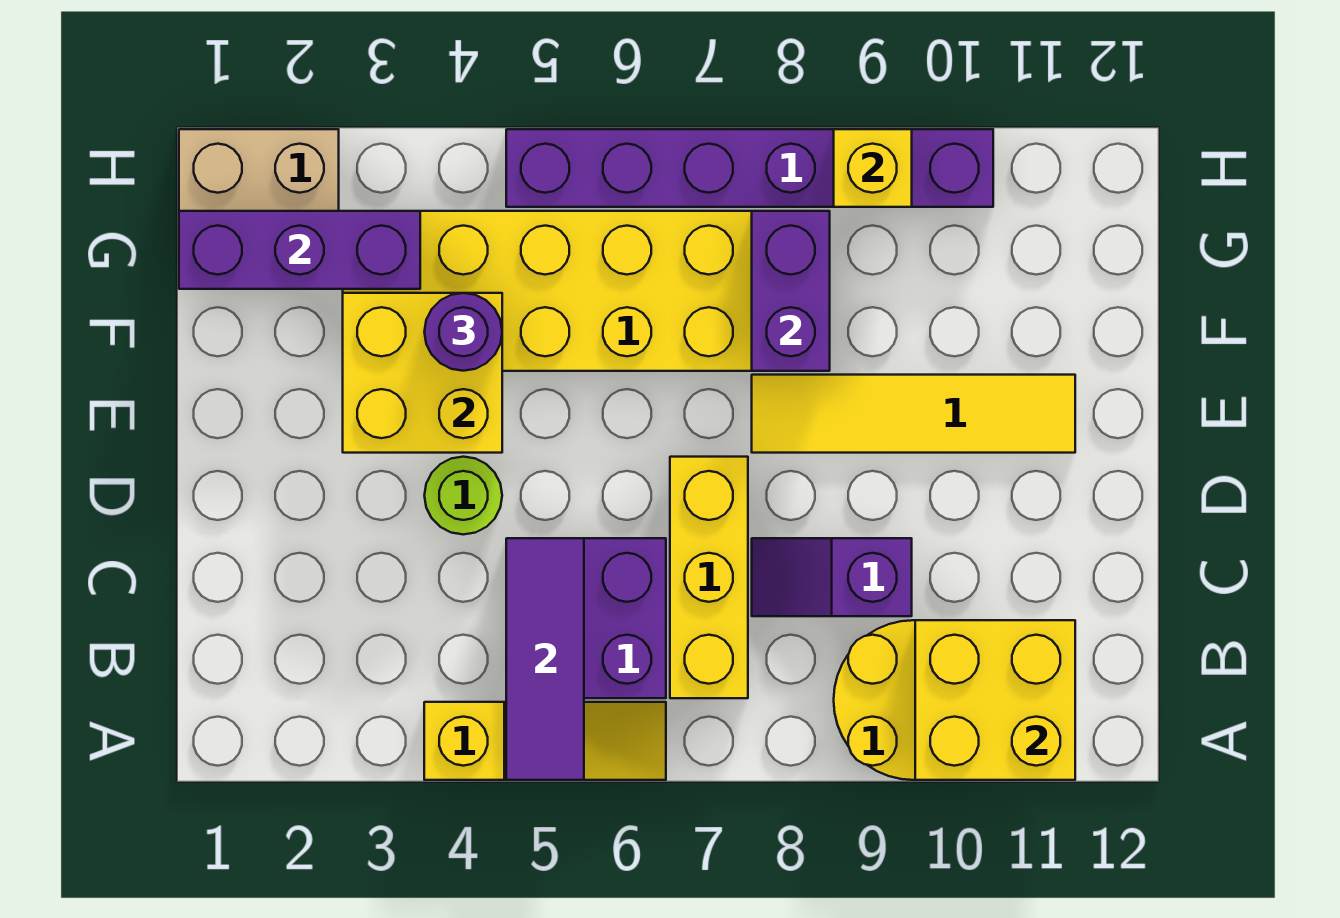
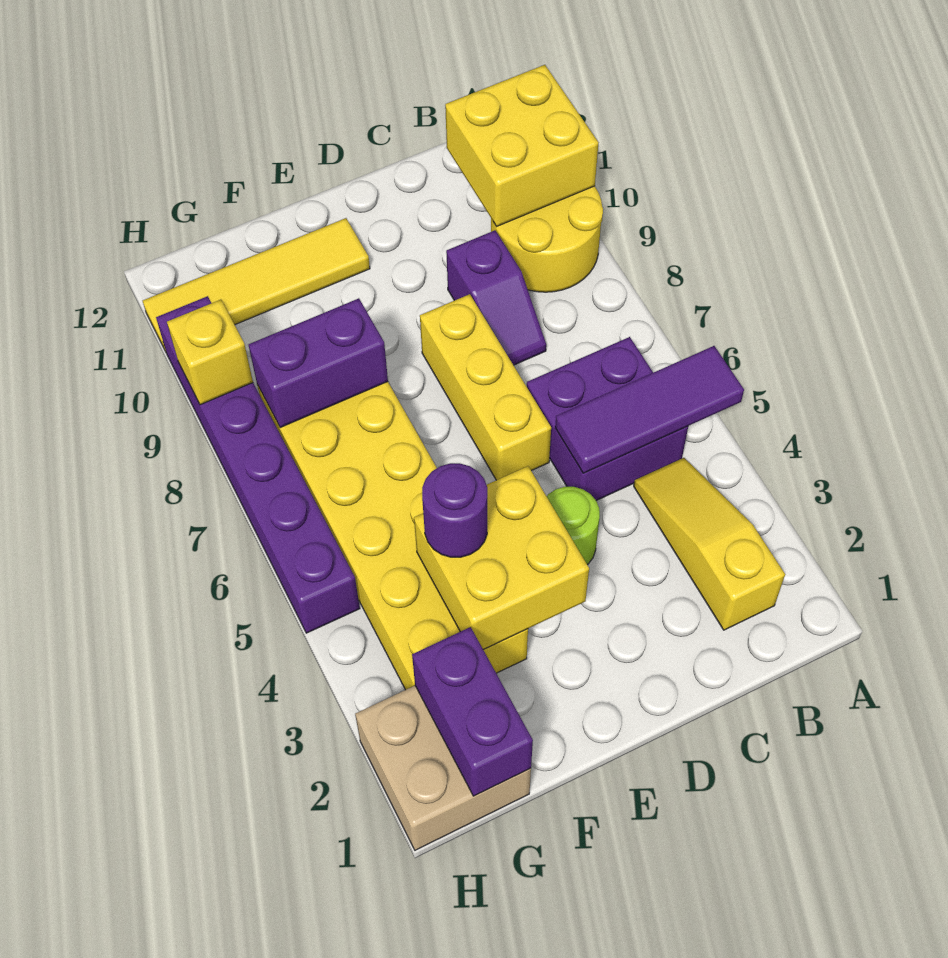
yellow 1x3 slope [424,702,666,780] -> yellow 1x3 slope moved to [634,458,785,630]
yellow 1x3 brick [670,457,748,698] -> yellow 1x3 brick turned to [420,294,551,480]
yellow 1x4 tile [752,375,1075,453] -> yellow 1x4 tile turned to [143,218,370,351]
purple 1x3 brick [179,211,420,289] -> purple 1x2 brick [412,627,533,796]

